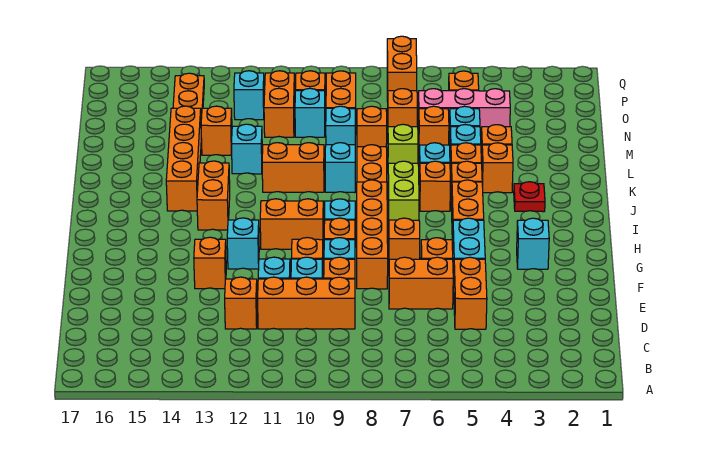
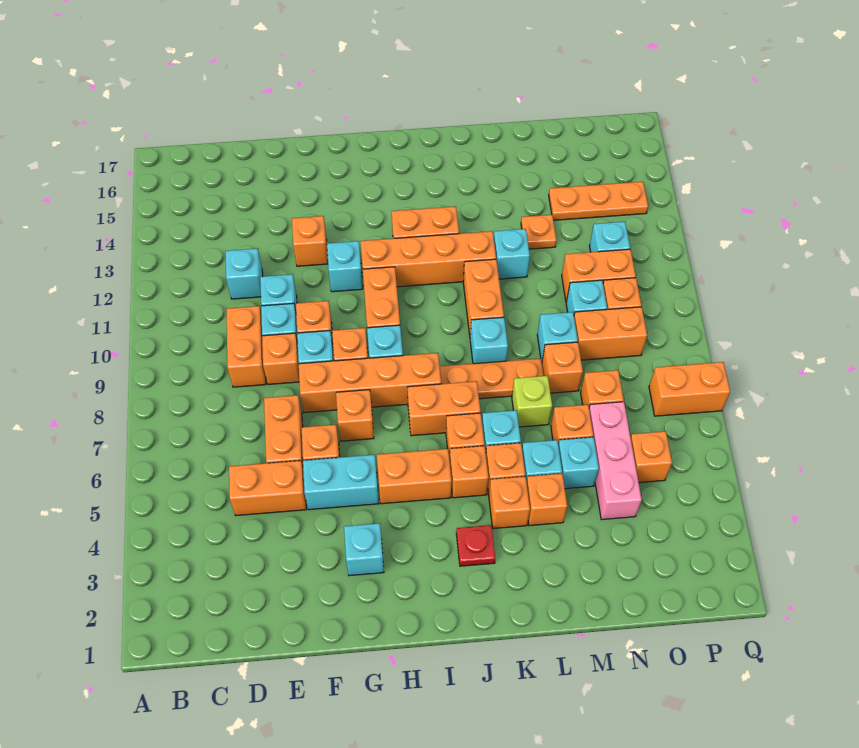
orange 1x3 brick [258,277,355,329] -> orange 1x2 brick [227,306,266,387]
orange 1x1 brick [225,277,257,329] -> cyan 1x1 brick [226,248,263,299]
lime 1x2 brick [388,161,419,229] -> orange 1x2 brick [408,381,481,436]
orange 1x4 brick [166,106,201,211] -> orange 1x4 brick moved to [361,231,496,287]
orange 1x1 brick [201,106,232,155] -> orange 1x1 plate [521,215,557,249]

